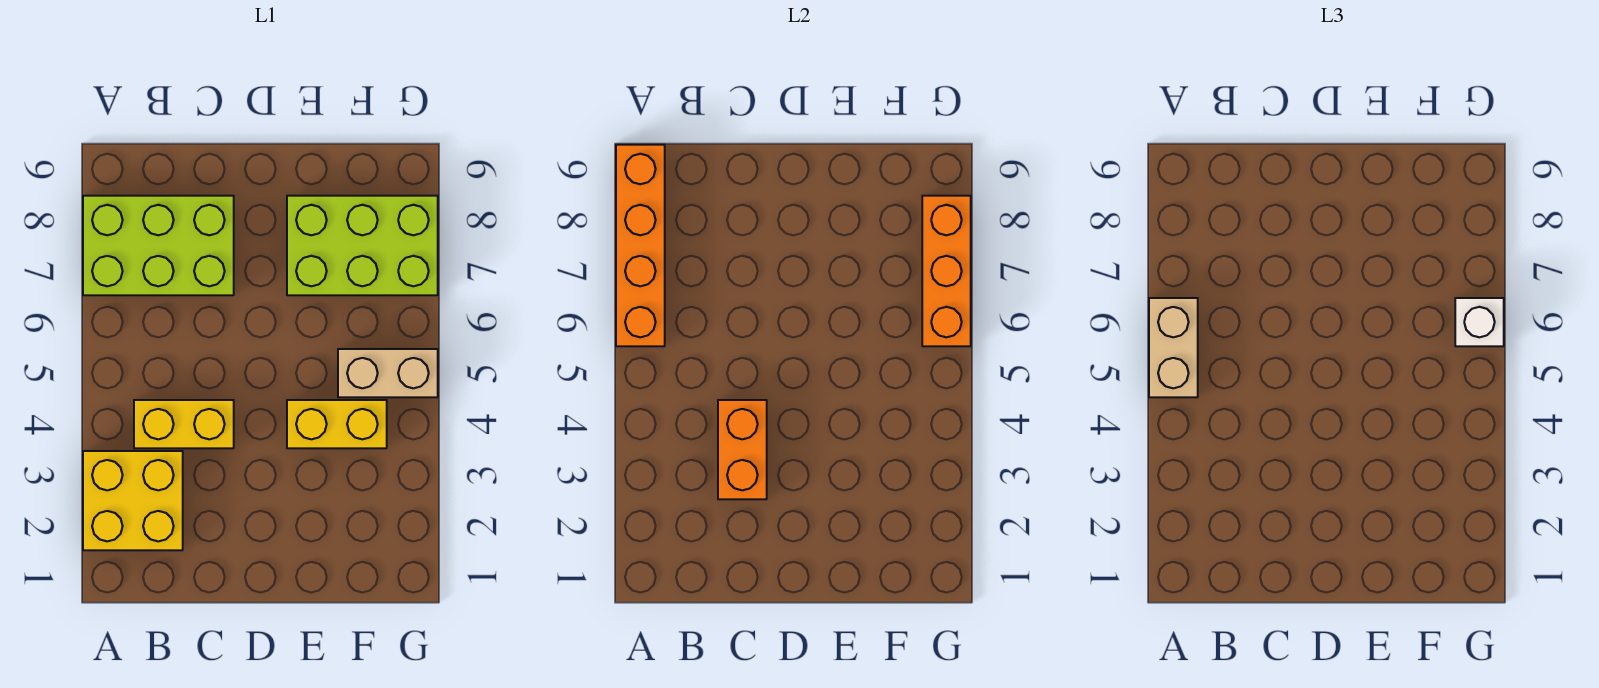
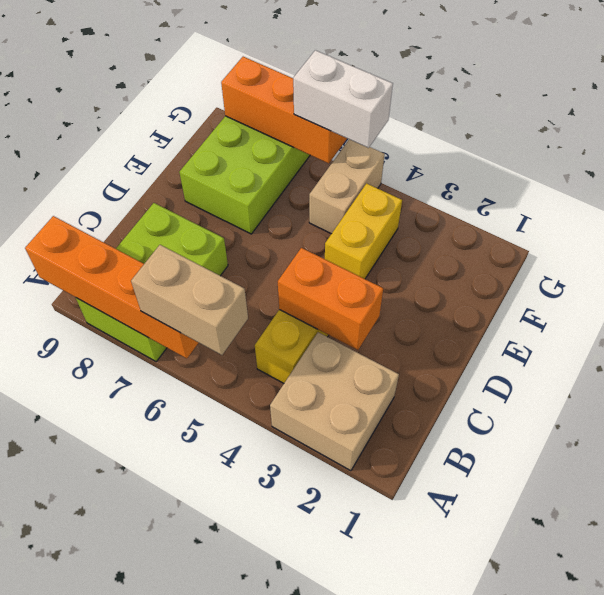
yellow 2x2 brick [83,451,183,550] -> tan 2x2 brick [270,332,399,471]
white 1x1 brick [1455,298,1504,346] -> white 1x2 brick [293,50,393,148]

